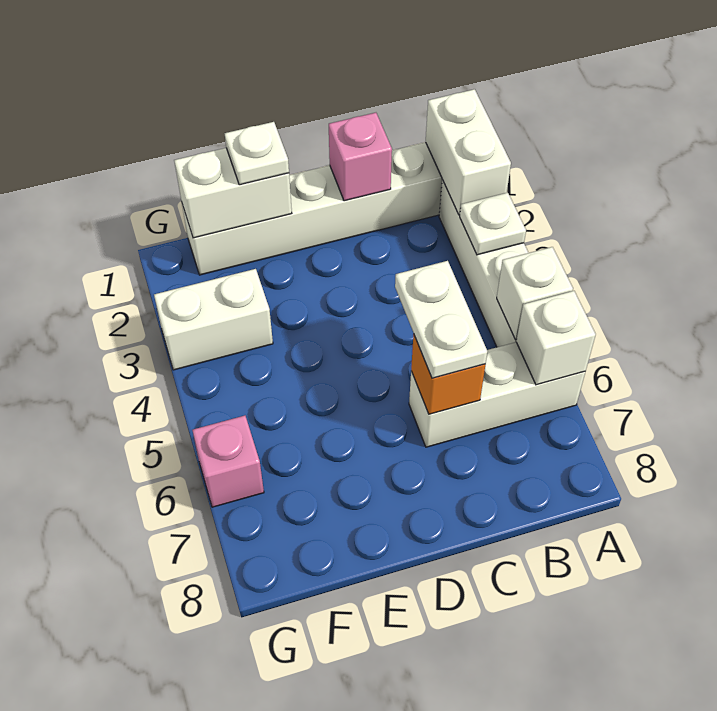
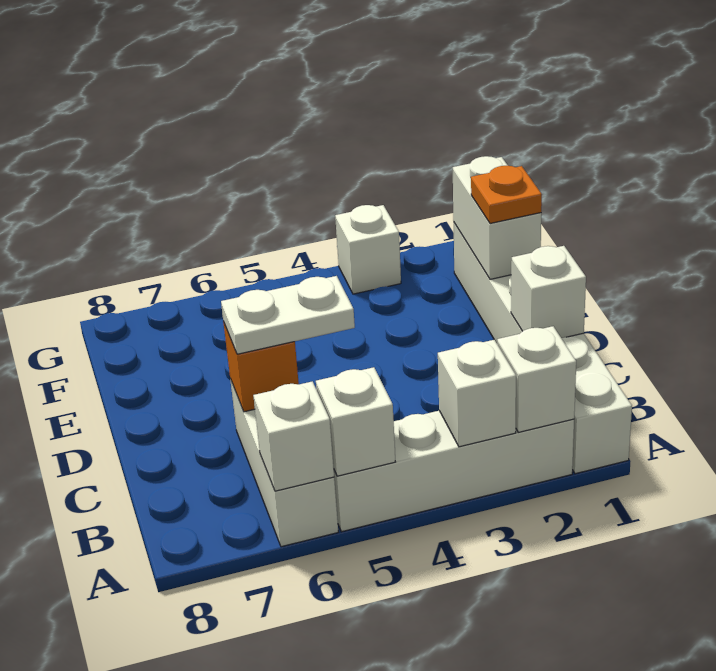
white 1x2 brick [426,89,511,215] -> white 1x1 brick [497,326,576,432]
white 1x1 plate [460,193,526,255] -> white 1x1 brick [438,340,516,447]
pink 1x1 brick [329,113,392,201] -> white 1x1 brick [511,246,586,338]
white 1x1 plate [225,122,289,185] -> orange 1x1 plate [471,166,542,223]
white 1x2 brick [154,269,273,370] -> white 1x1 brick [335,205,401,294]
pink 1x1 brick [192,416,264,507] -> none

